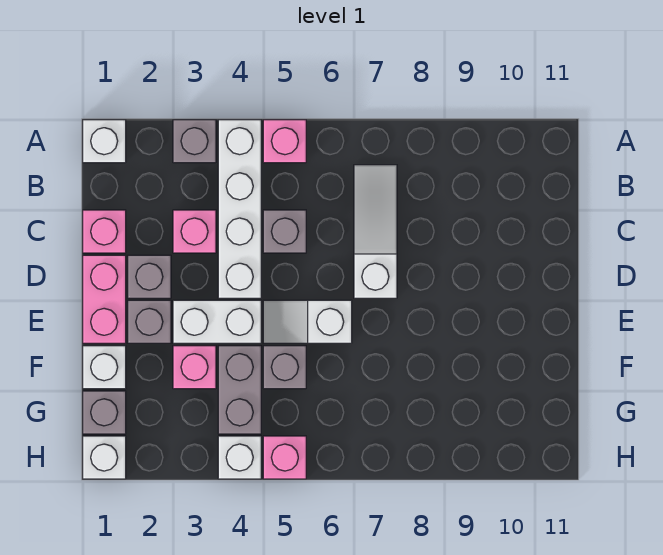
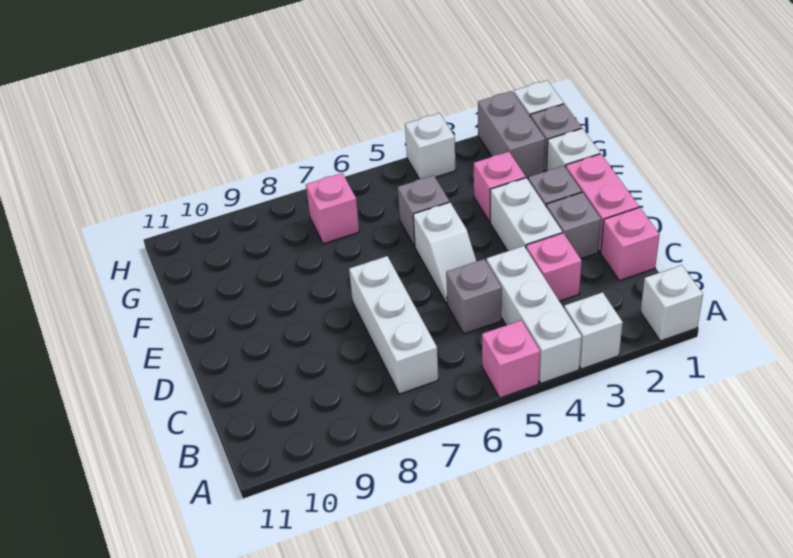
grey 1x1 brick [173,120,216,163] -> white 1x1 brick [564,292,623,369]
white 1x4 brick [218,120,261,298] -> white 1x3 brick [486,246,582,383]
white 1x3 slope [354,165,397,298] -> white 1x3 brick [349,256,438,394]
white 1x2 brick [173,300,261,343] -> white 1x2 brick turned to [490,178,562,251]
white 1x2 slope [263,300,352,343] -> white 1x2 slope turned to [413,202,476,303]
grey 1x2 brick [218,346,261,434] -> grey 1x2 brick moved to [478,91,545,178]
pink 1x1 brick [263,436,306,479] -> pink 1x1 brick moved to [306,173,359,244]

